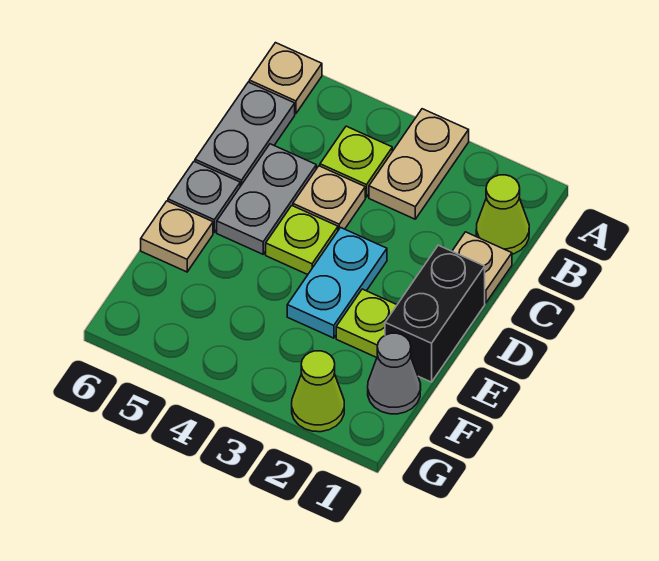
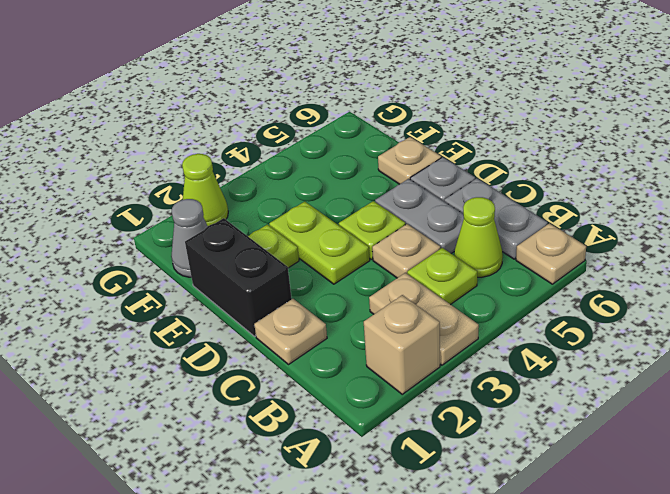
none -> tan 1x1 brick [364,295,440,394]
lime 1x1 cone [476,175,529,254] -> lime 1x1 cone moved to [454,197,503,277]
cyan 1x2 plate [287,228,387,338] -> lime 1x2 plate [269,201,370,284]

